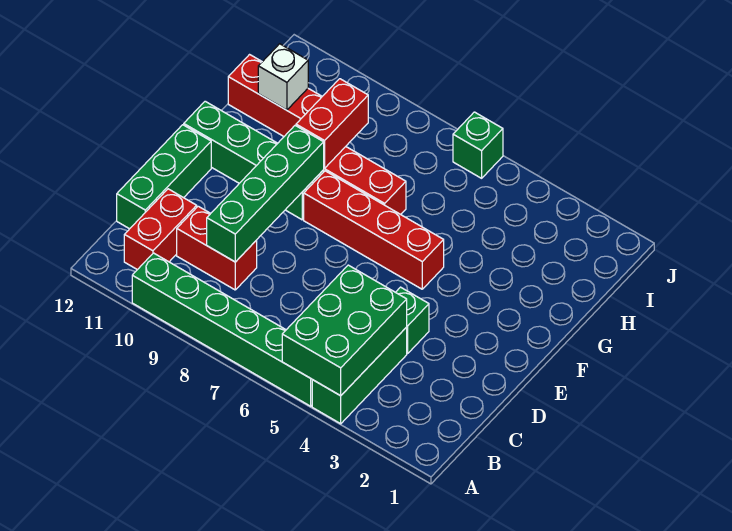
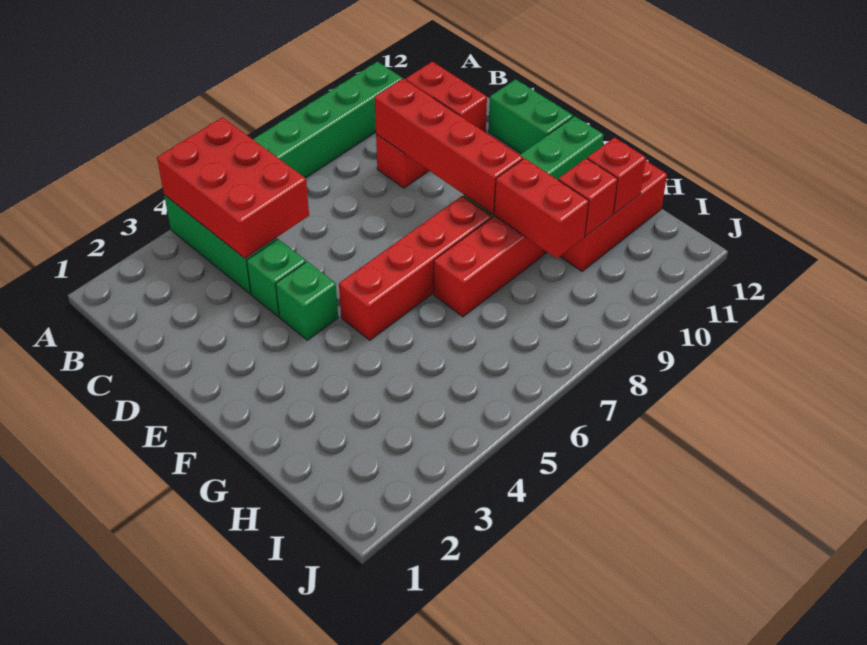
green 2x3 brick [282,265,407,396] -> red 2x3 brick [157,117,309,258]
green 1x4 brick [207,126,324,262] -> red 1x4 brick [375,79,523,214]
green 1x3 brick [117,125,211,229] -> green 1x2 brick [488,79,573,154]
none -> red 1x1 brick [558,158,618,236]
white 1x1 brick [258,44,308,110] -> red 1x1 brick [587,137,646,214]
green 1x1 brick [453,112,503,178] -> green 1x1 brick moved to [276,261,338,340]

